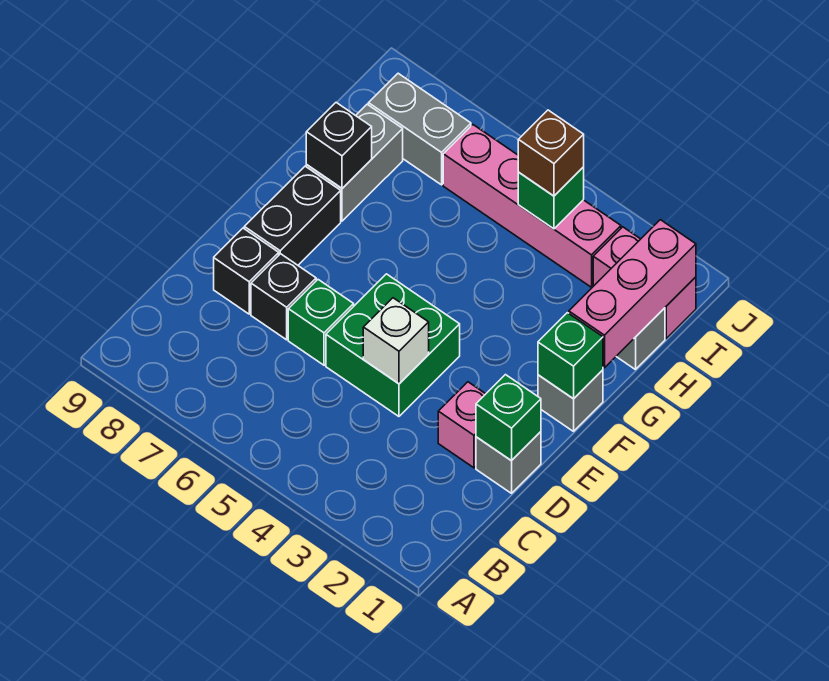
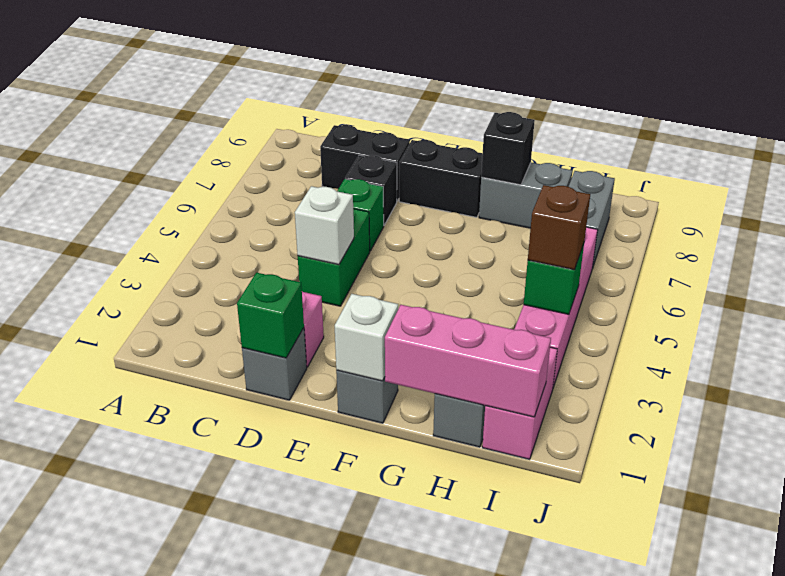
green 2x2 brick [326,274,460,416] -> green 1x2 brick [298,209,370,306]
black 1x1 brick [214,228,279,314] -> black 1x2 brick [320,125,410,201]
green 1x1 brick [538,313,603,399] -> white 1x1 brick [335,294,398,381]

